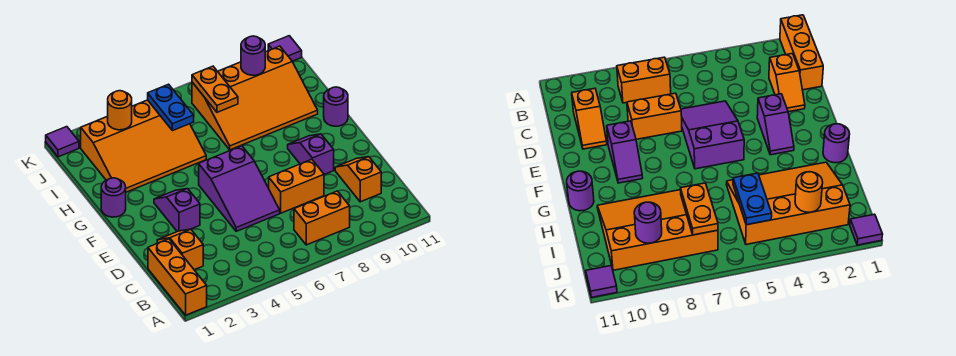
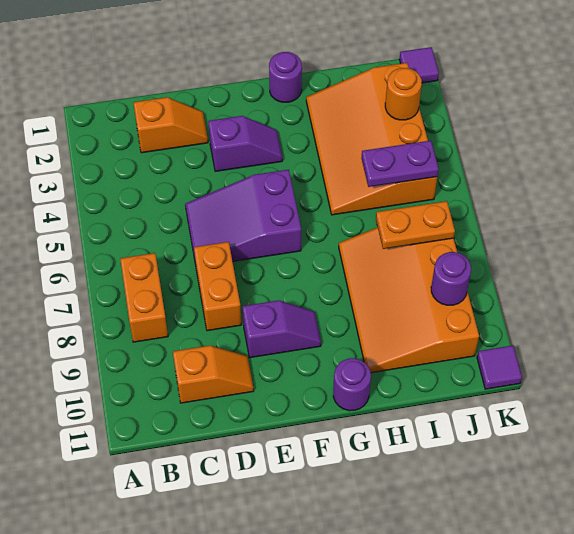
orange 1x3 brick [148,239,207,315] -> none
blue 1x2 plate [148,84,194,131] -> purple 1x2 plate [361,141,439,187]

